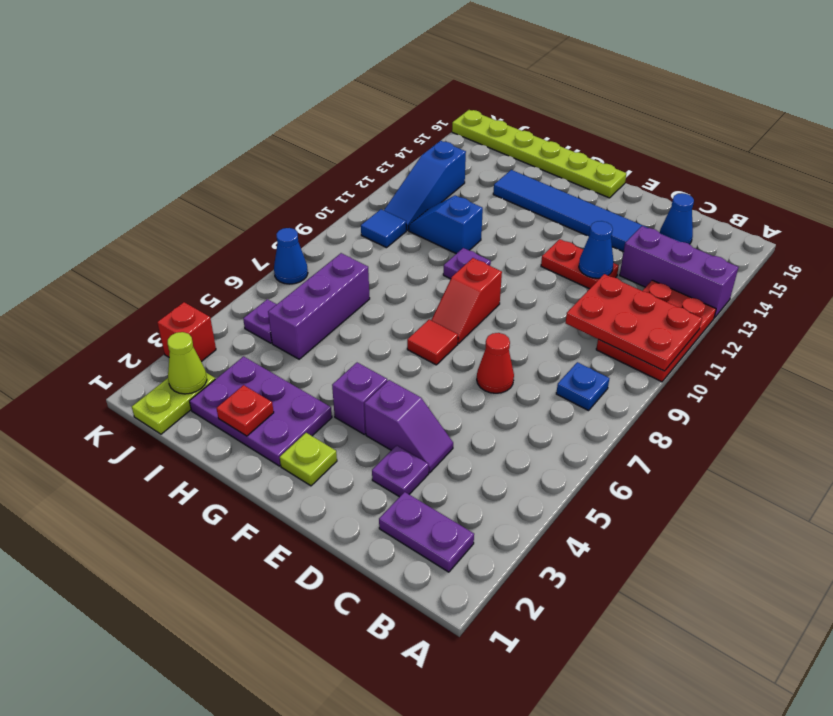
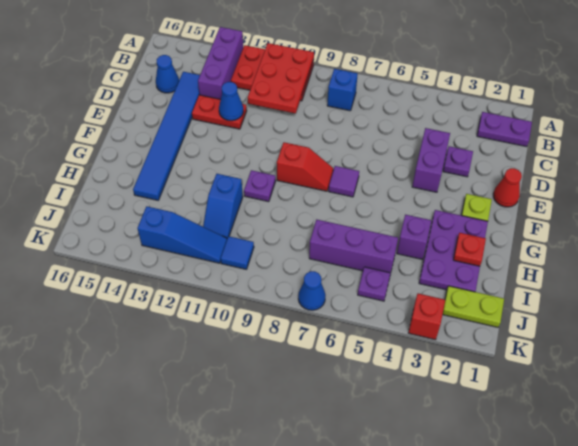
purple 1x2 plate [379,492,474,572] -> purple 1x2 plate turned to [477,112,532,147]
blue 1x1 plate [556,362,609,411] -> blue 1x1 brick [327,69,358,111]
purple 1x2 slope [364,380,453,473] -> purple 1x2 brick [412,128,450,192]
red 1x1 cone [477,333,514,393] -> red 1x1 cone moved to [493,168,522,207]
red 1x2 plate [541,239,619,289] -> red 1x2 plate turned to [192,95,247,129]
purple 1x1 brick [332,362,387,434] -> purple 1x1 brick moved to [397,215,431,259]
red 1x1 tile [407,320,458,365] -> purple 1x1 tile [329,166,359,197]
lime 1x6 plate [452,110,626,198] -> none
lime 1x1 cone [168,332,207,394] -> none

